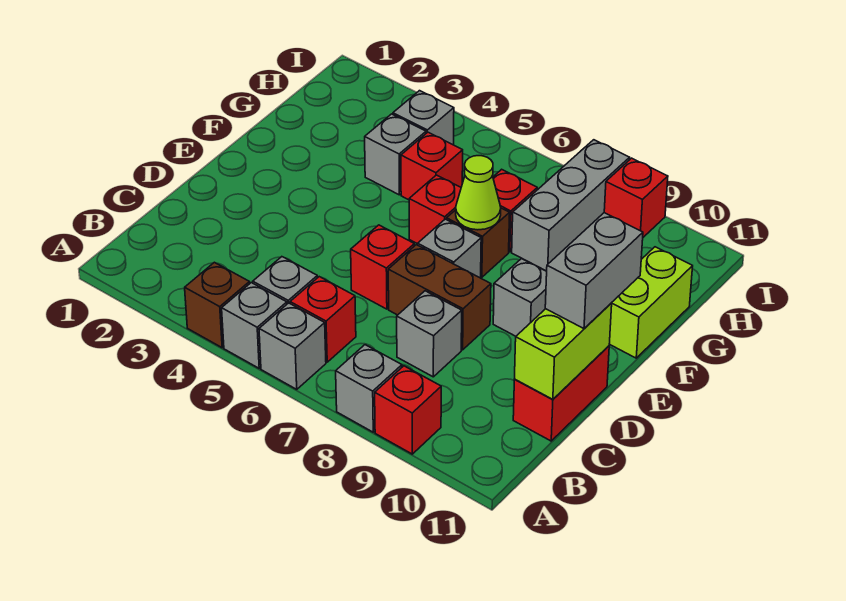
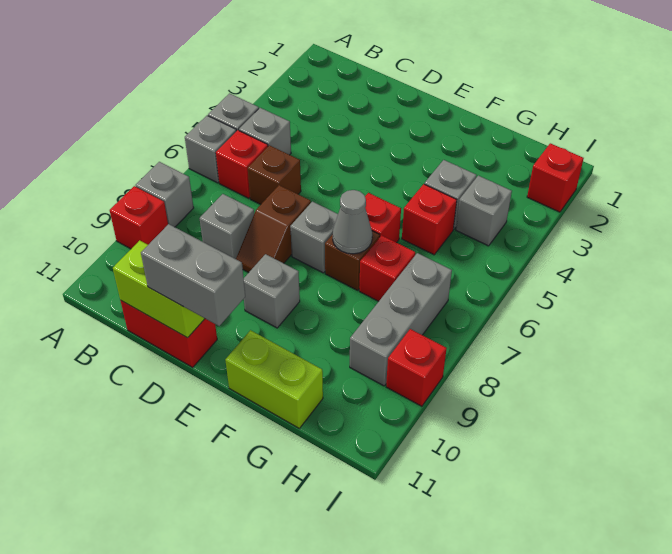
brown 1x1 brick [185,262,250,348] -> brown 1x1 brick moved to [248,145,301,205]
red 1x1 brick [351,225,414,309] -> red 1x1 brick moved to [527,143,584,212]
brown 1x2 brick [388,245,491,350] -> brown 1x2 slope [236,185,311,273]
lime 1x1 cone [456,156,501,230] -> grey 1x1 cone [333,190,372,254]
grey 1x3 brick [512,140,630,271] -> grey 1x3 brick turned to [350,253,452,386]

